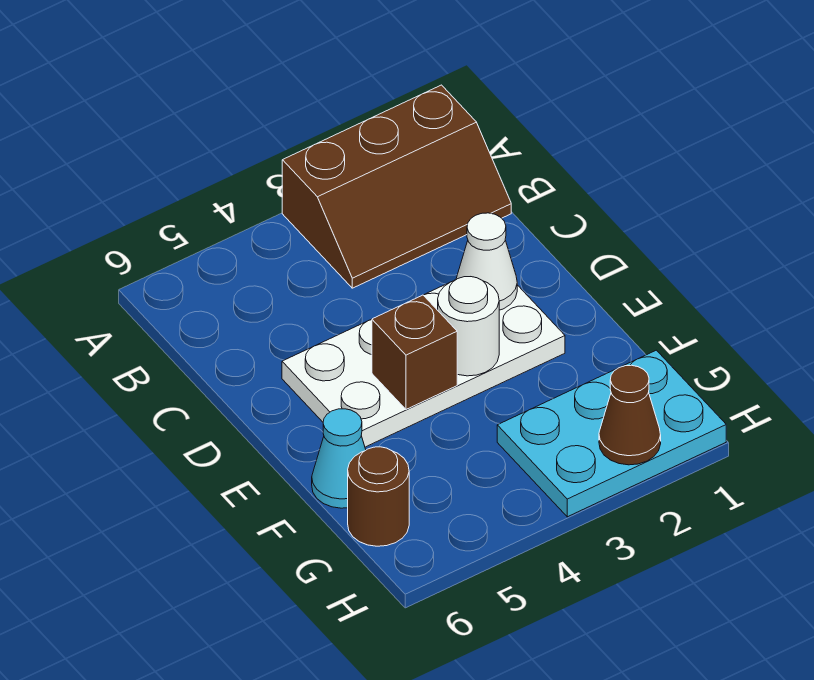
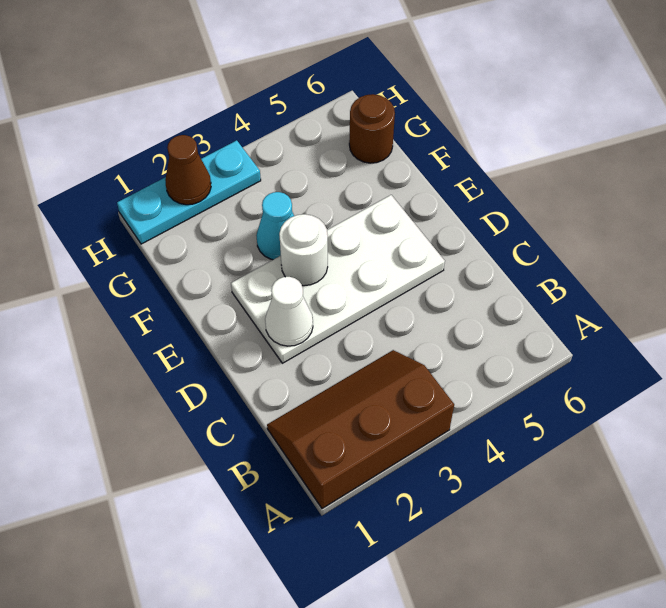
brown 1x1 brick [372,295,457,409] -> none
cyan 1x1 cone [312,409,366,508] -> cyan 1x1 cone moved to [256,192,294,260]
cyan 2x3 plate [497,350,726,517] -> cyan 1x3 plate [117,140,261,244]

